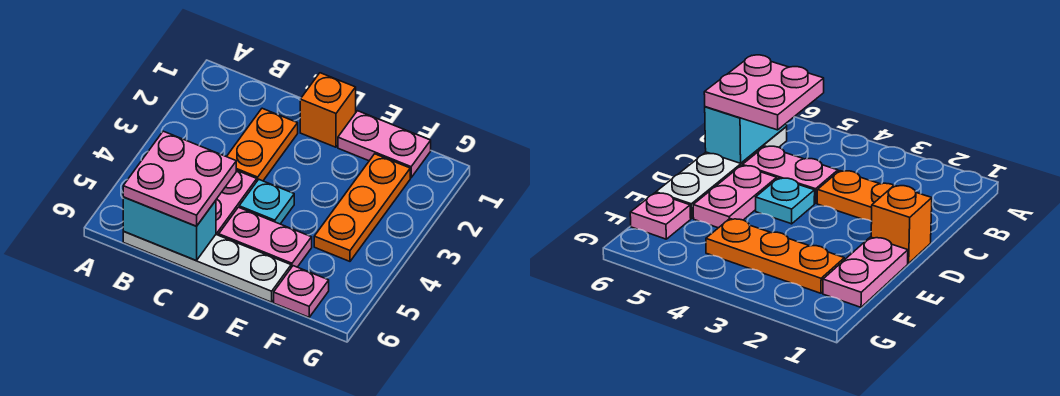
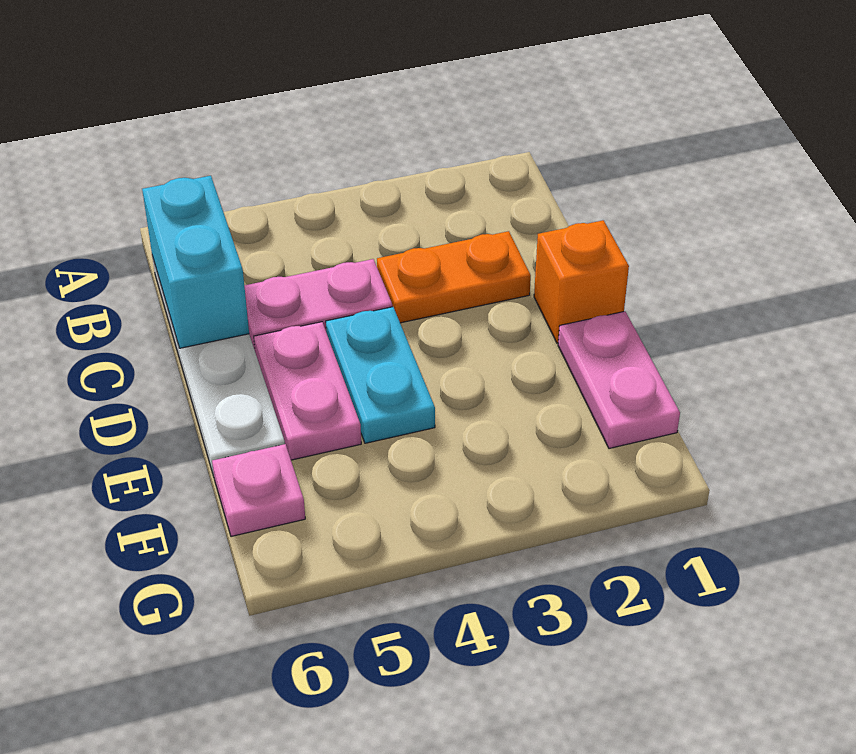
pink 2x2 plate [123,131,236,226] -> none
cyan 1x1 plate [239,180,294,224] -> cyan 1x2 plate [326,307,435,443]
orange 1x3 plate [314,154,410,261] -> none

